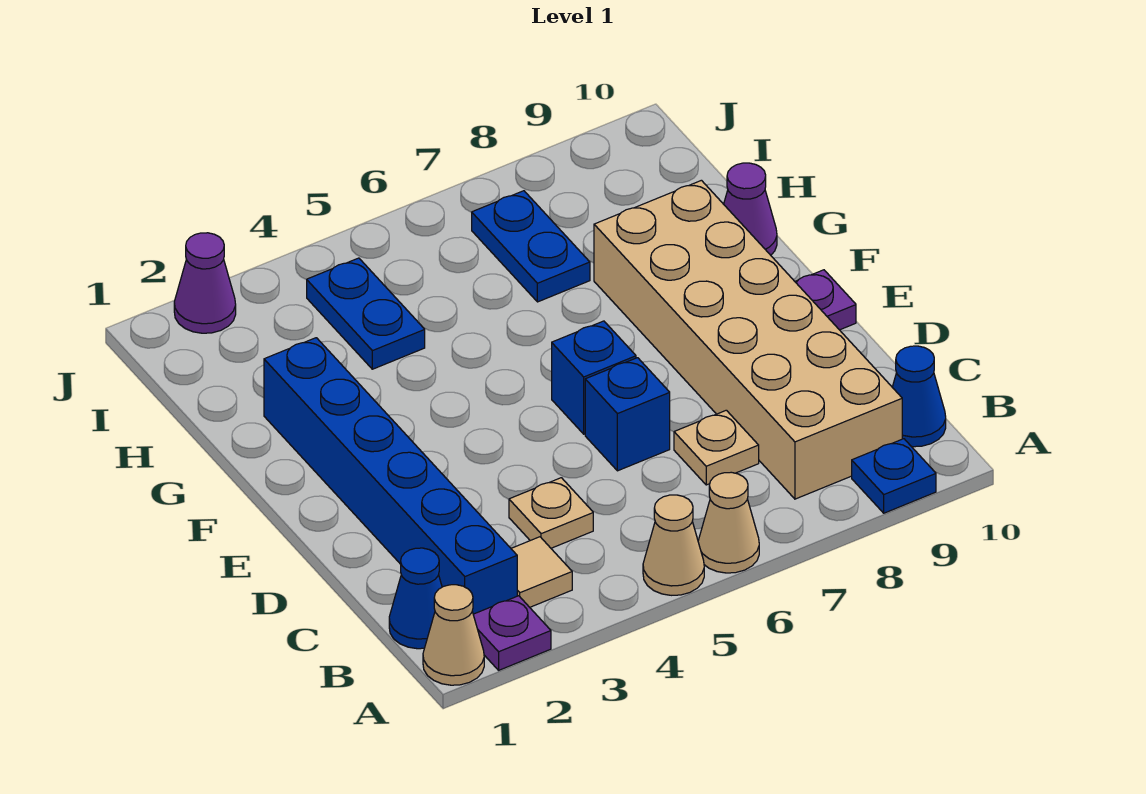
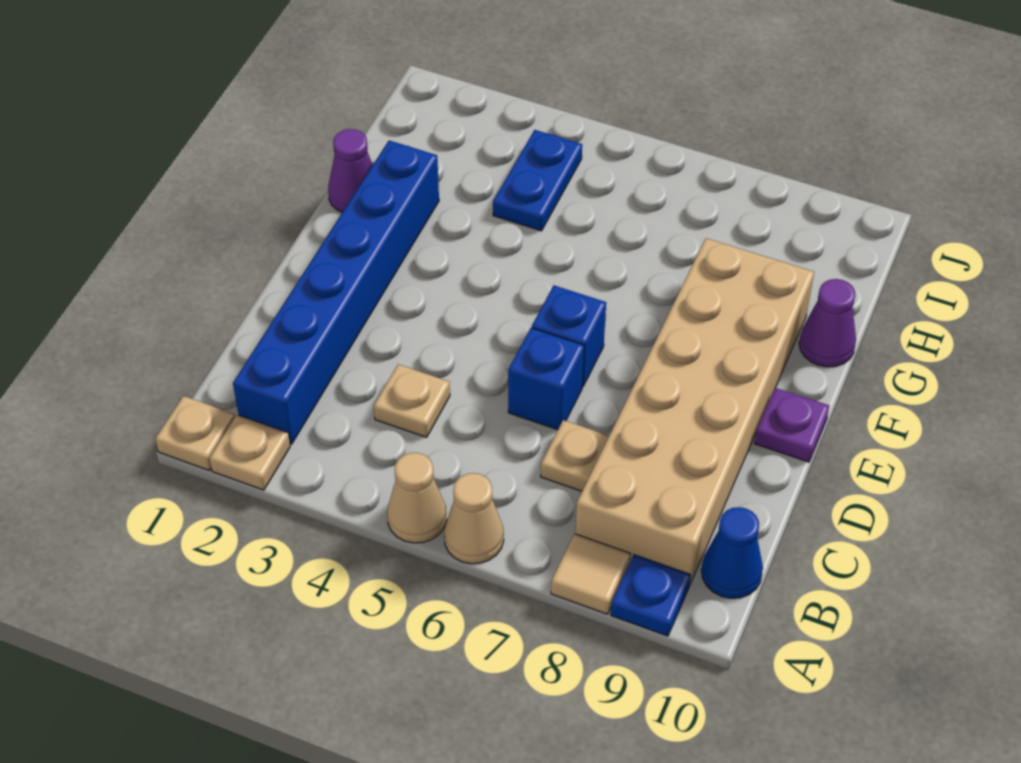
tan 1x1 cone [423,585,484,685] -> tan 1x1 plate [155,396,235,470]
purple 1x1 plate [473,596,551,670] -> tan 1x1 plate [209,415,290,490]
blue 1x1 cone [389,548,442,649] -> none
tan 1x1 tile [511,537,572,607] -> tan 1x1 tile moved to [551,534,631,614]
blue 1x2 plate [472,191,590,302] -> none
purple 1x1 cone [174,233,236,333] -> purple 1x1 cone moved to [328,129,373,212]

